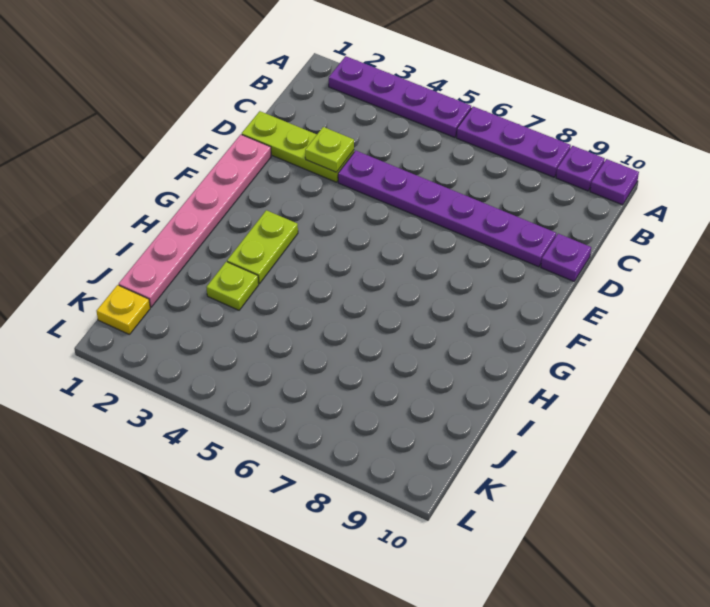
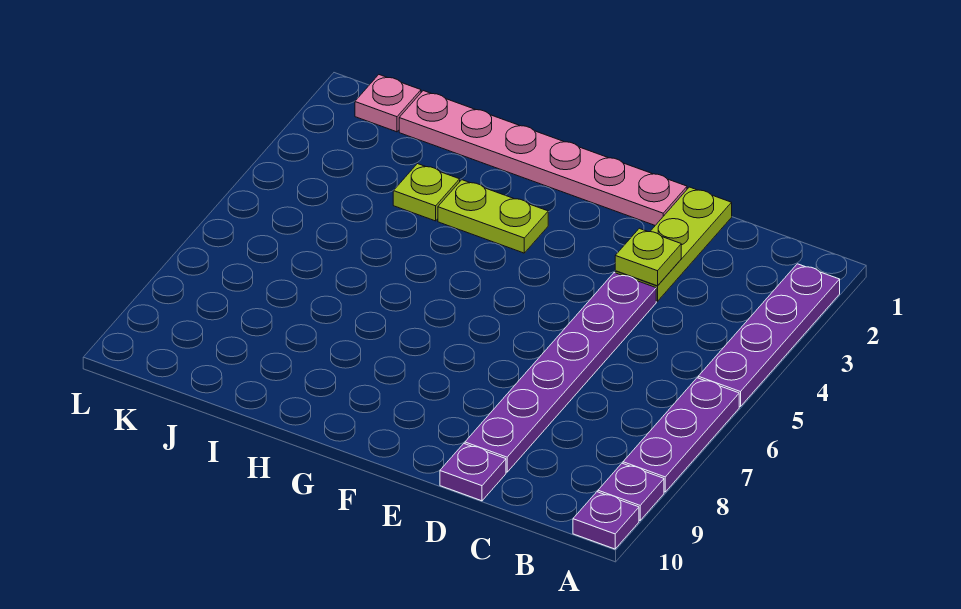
yellow 1x1 plate [97,285,150,335] -> pink 1x1 plate [355,75,421,132]

